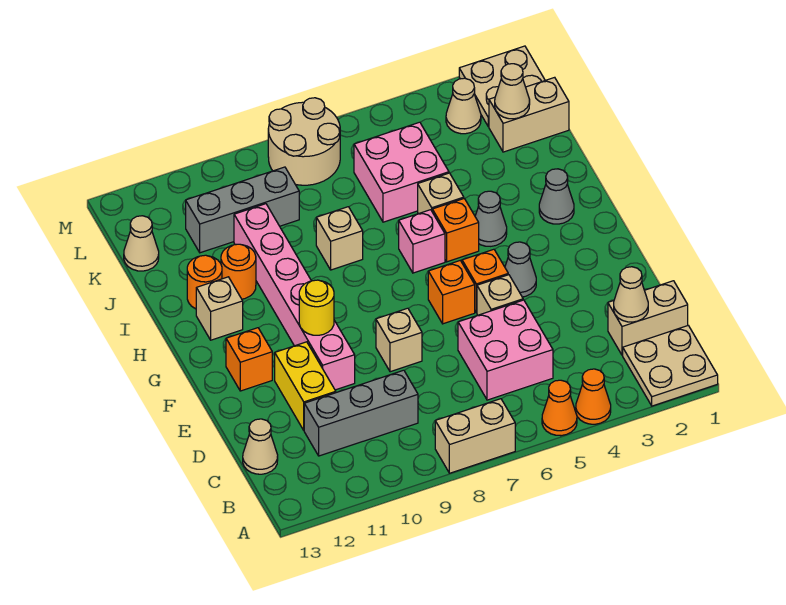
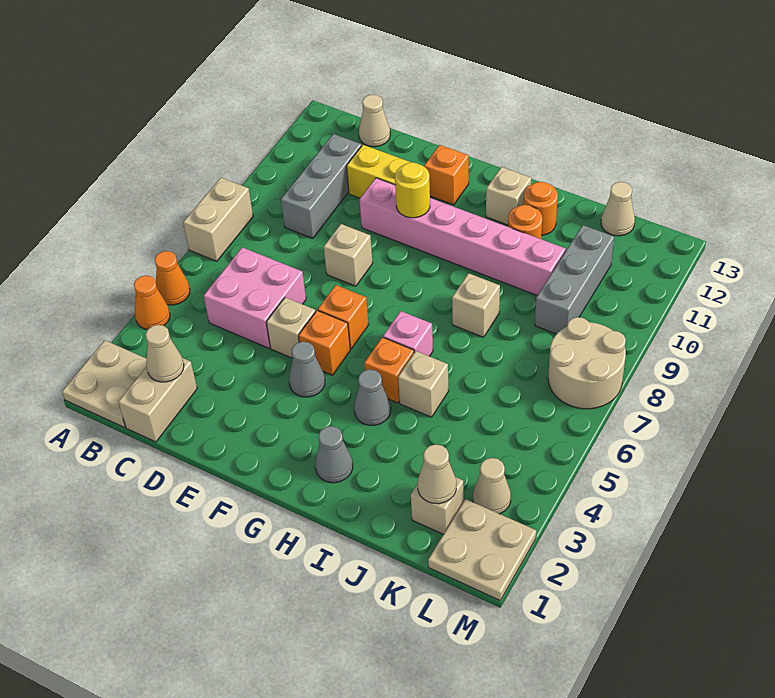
pink 2x2 brick [354,122,449,222] -> none
tan 1x2 brick [489,77,569,152] -> tan 1x1 brick [411,477,464,534]

